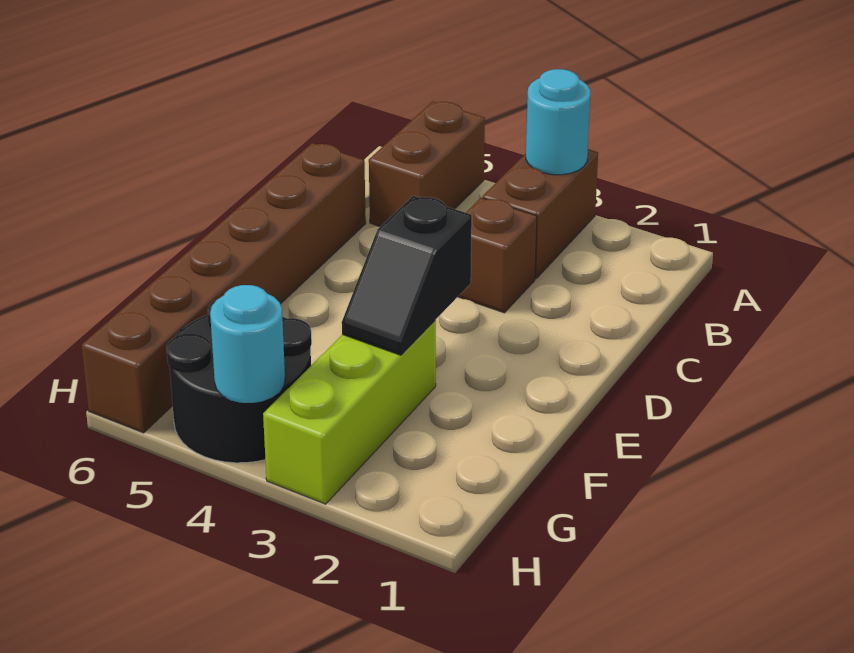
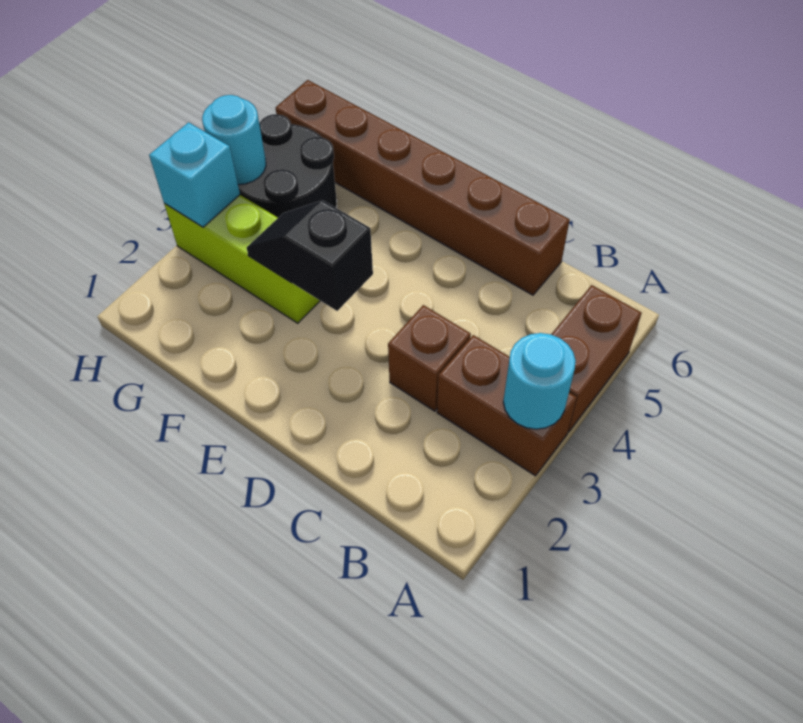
brown 1x2 brick [369,101,485,227] -> brown 1x2 brick turned to [551,285,641,432]
none -> cyan 1x1 brick [149,122,240,227]

